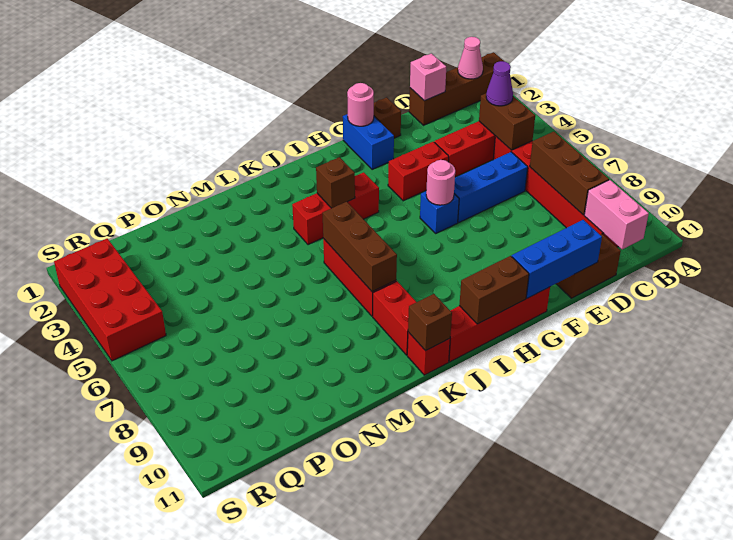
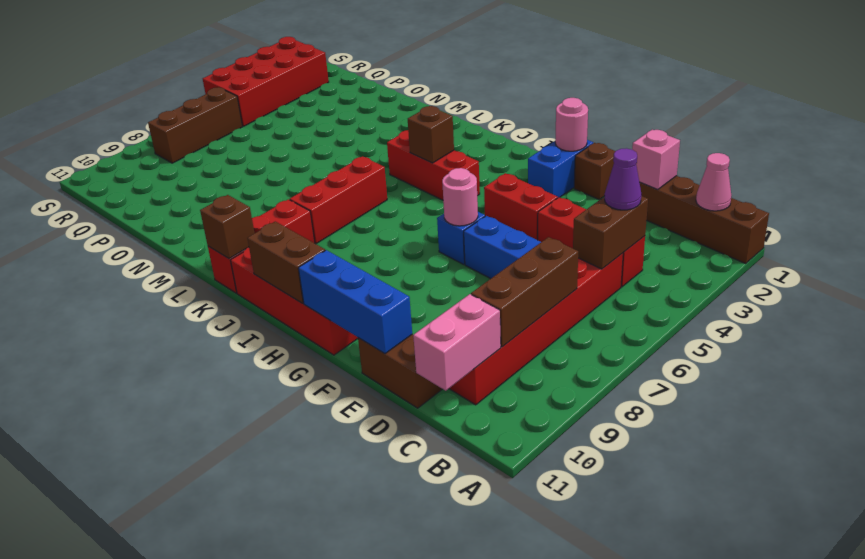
brown 1x3 brick [323,202,397,292] -> brown 1x3 brick moved to [148,87,242,163]

